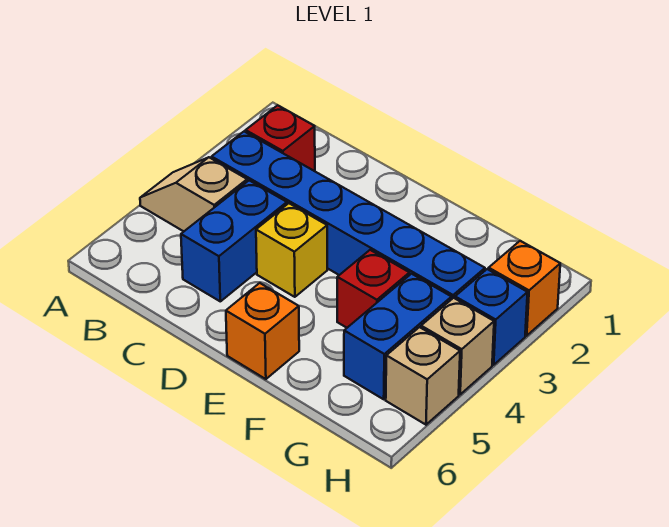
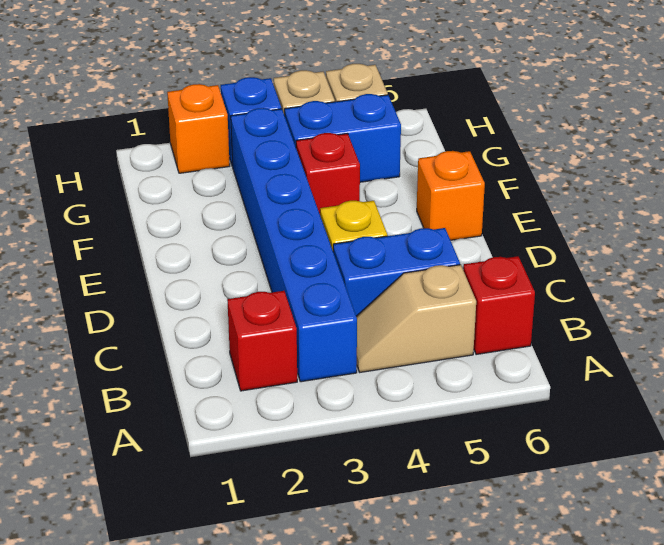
tan 1x2 slope [140,157,247,231] -> tan 1x2 slope turned to [356,265,476,372]
none -> red 1x1 brick [463,256,535,355]

